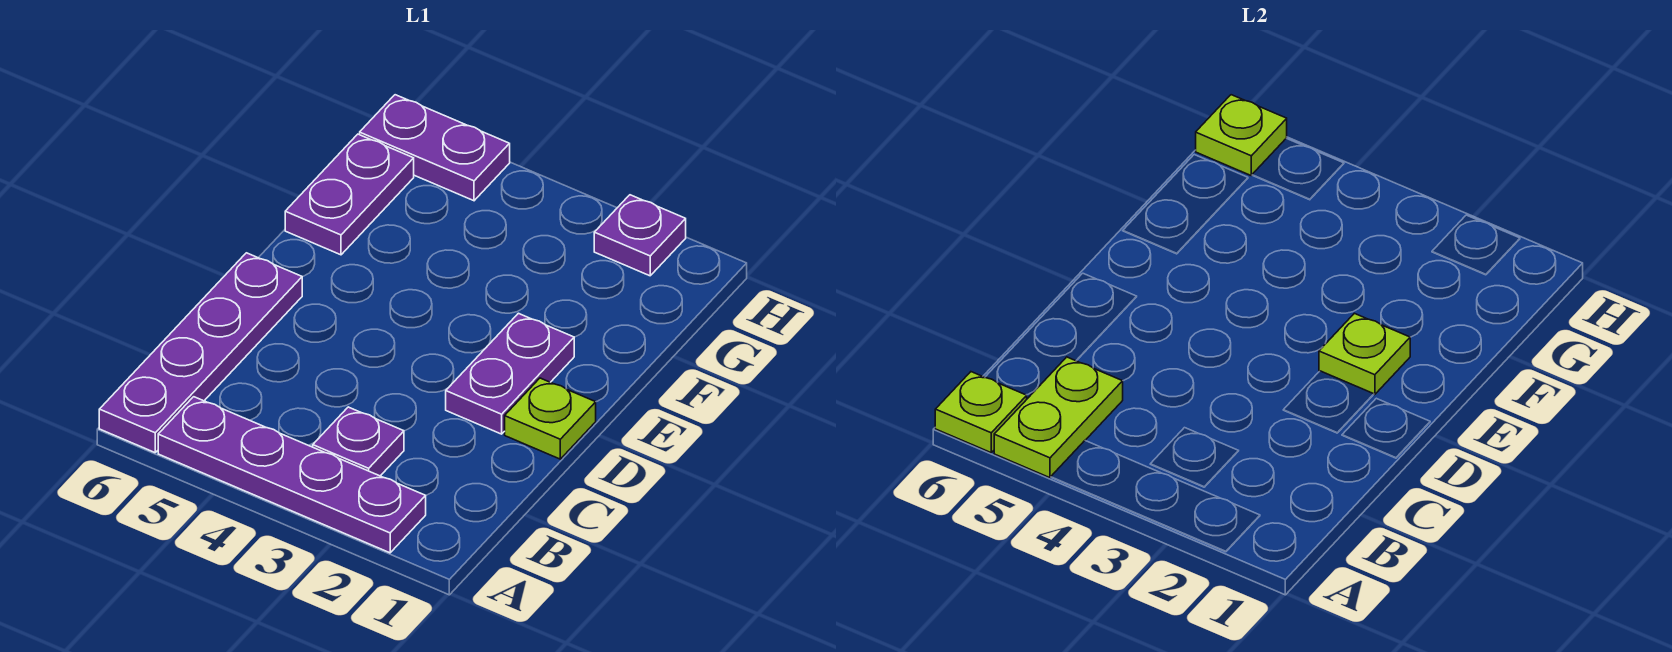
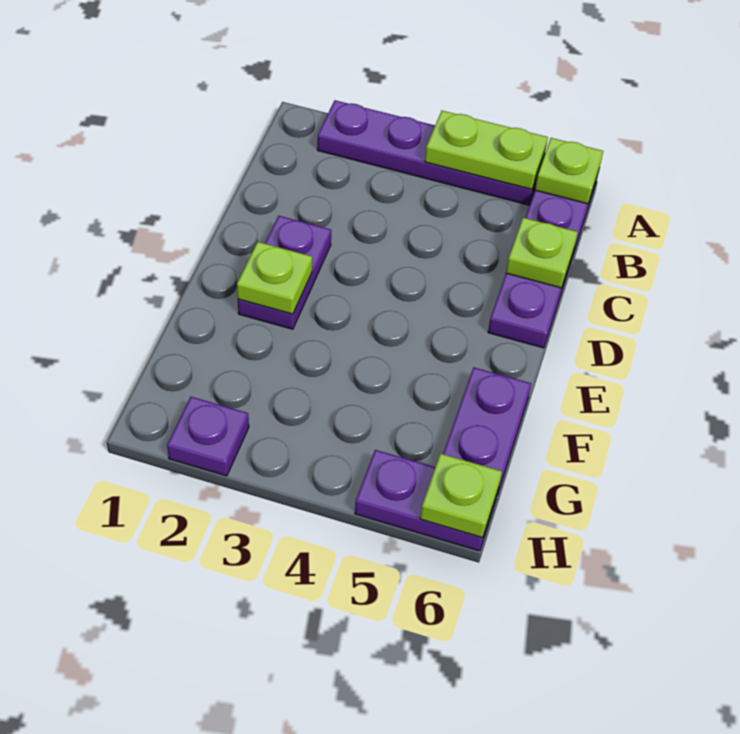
lime 1x2 plate [994,357,1123,478] -> lime 1x2 plate turned to [425,111,548,189]
purple 1x1 plate [313,407,404,476] -> none
lime 1x1 plate [505,378,596,459] -> lime 1x1 plate moved to [506,218,578,288]

